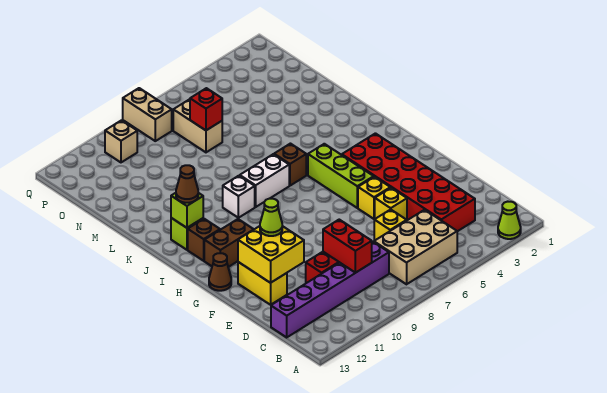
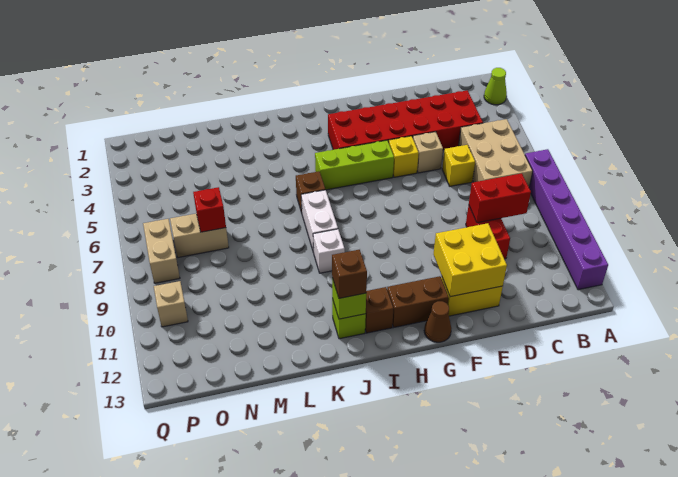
purple 1x6 brick [271,242,389,337] -> purple 1x6 brick moved to [525,149,608,290]
yellow 1x1 brick [375,188,407,220] -> tan 1x1 brick [413,132,443,173]
lime 1x1 cone [260,199,282,236] -> none
brown 1x2 brick [204,219,254,267] -> brown 1x2 brick turned to [387,276,449,327]
brown 1x1 cone [176,165,198,203] -> brown 1x1 brick [332,250,367,298]
tan 1x2 brick [123,88,172,141] -> tan 1x2 brick turned to [143,219,180,283]

